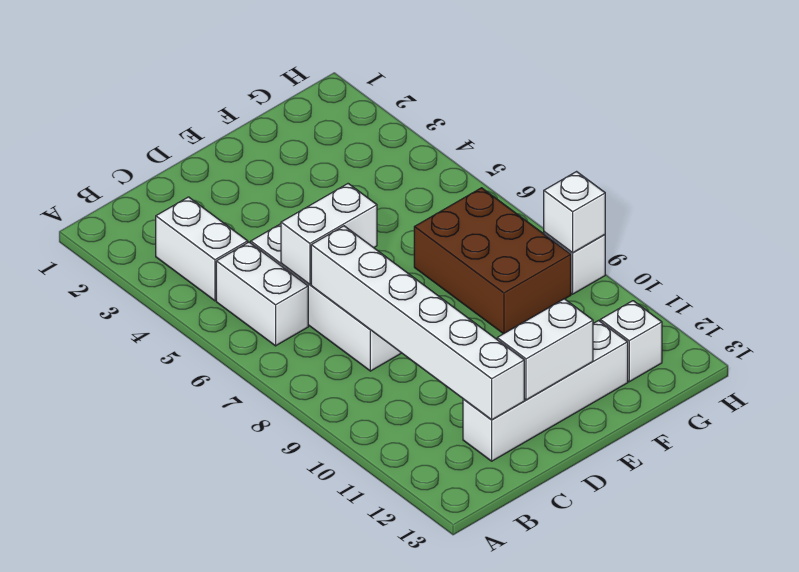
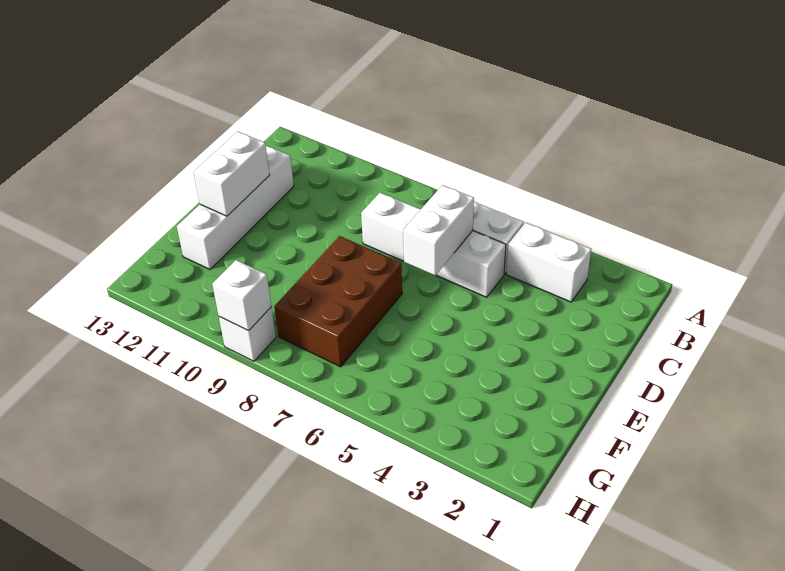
white 1x6 brick [311,226,524,420] -> none
brown 2x3 brick [414,188,571,334] -> brown 2x3 brick turned to [274,236,402,367]
white 1x1 brick [600,301,662,382] -> none

